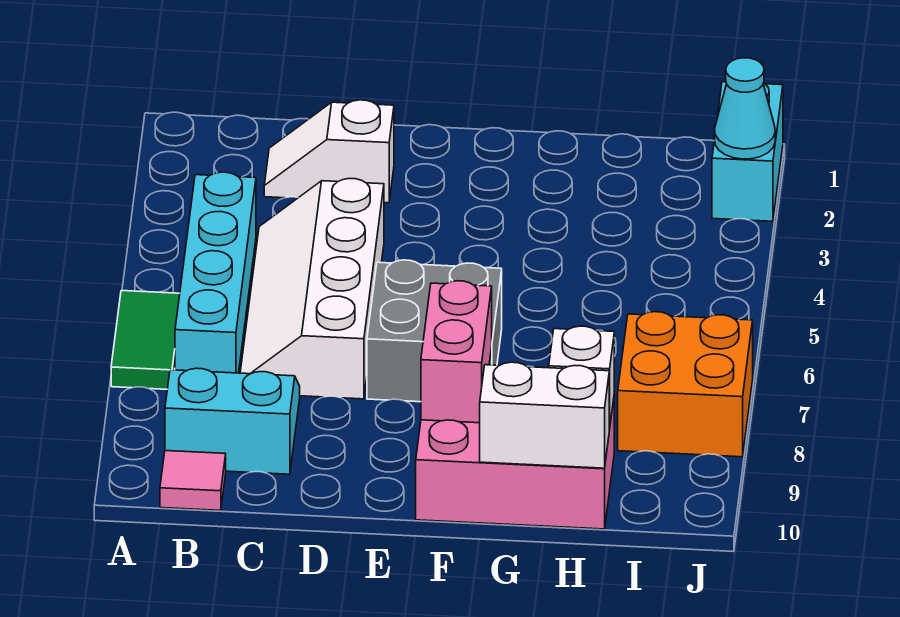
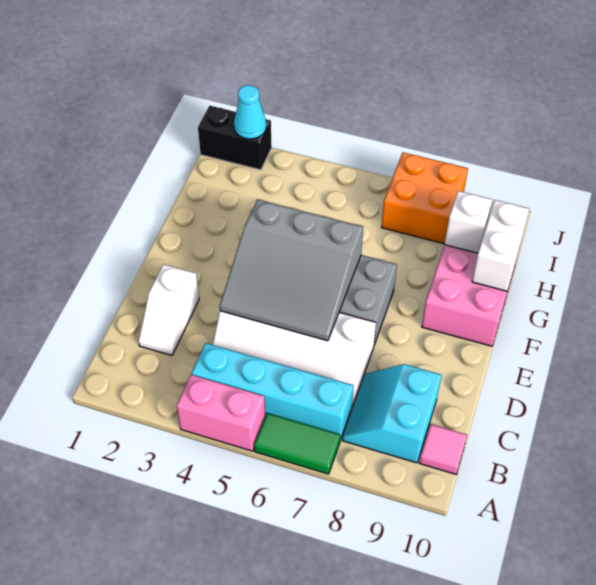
none -> grey 3x3 slope [220,199,363,341]
pink 1x2 brick [421,281,492,423] -> pink 1x2 brick moved to [177,375,265,451]
cyan 1x2 brick [712,82,783,221] -> black 1x2 brick [198,106,272,170]

